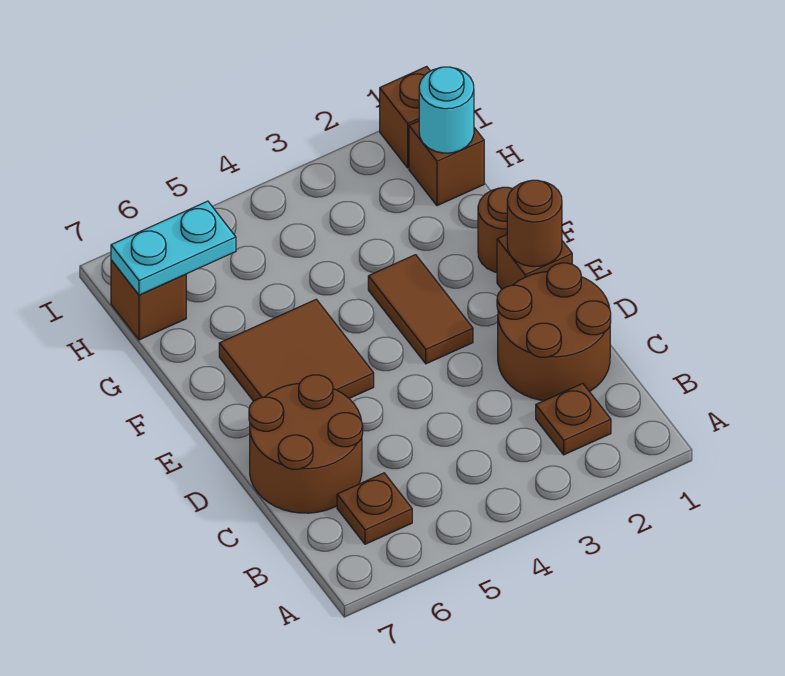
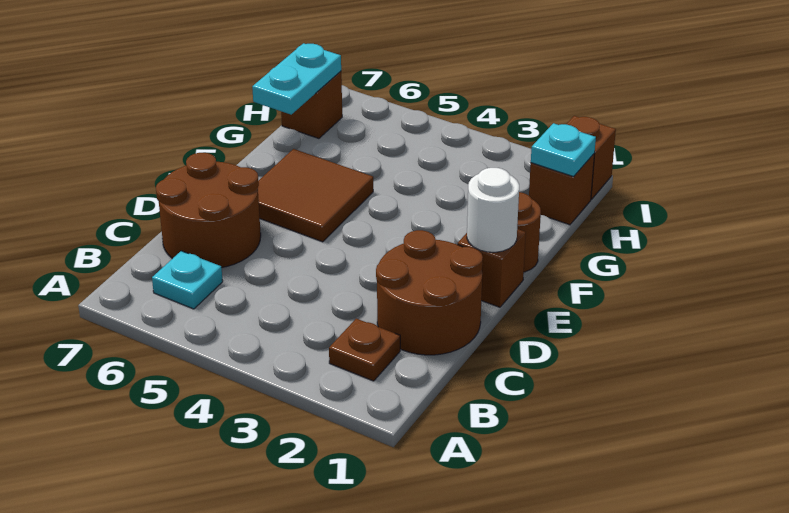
brown 1x1 plate [337,473,412,544] -> cyan 1x1 plate [152,251,223,309]
brown 1x1 round brick [507,180,562,267] -> white 1x1 round brick [467,168,519,252]
brown 1x2 tile [368,255,473,364] -> none
cyan 1x1 round brick [419,67,474,153] -> cyan 1x1 plate [531,123,596,177]
cyan 1x2 plate [111,201,236,295] -> cyan 1x2 plate turned to [252,43,341,114]

